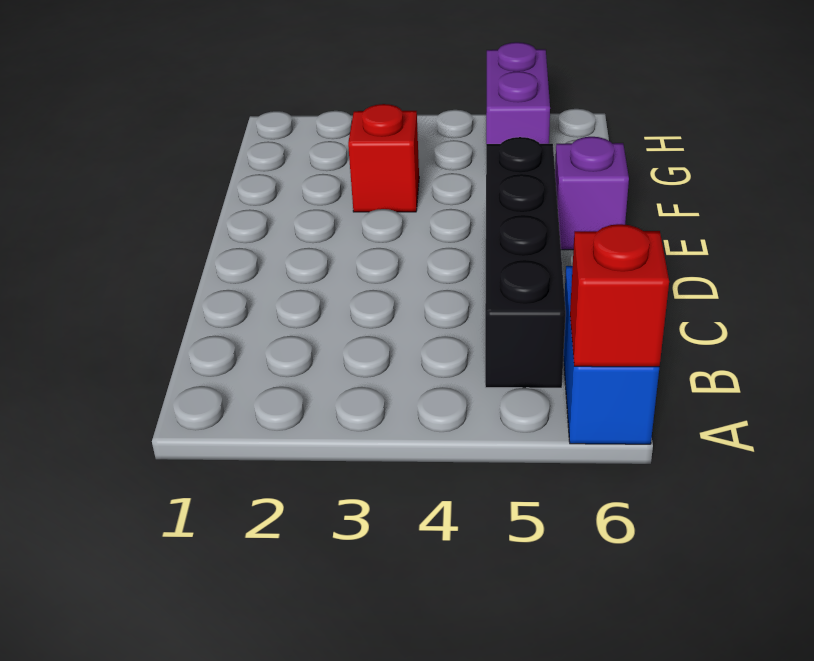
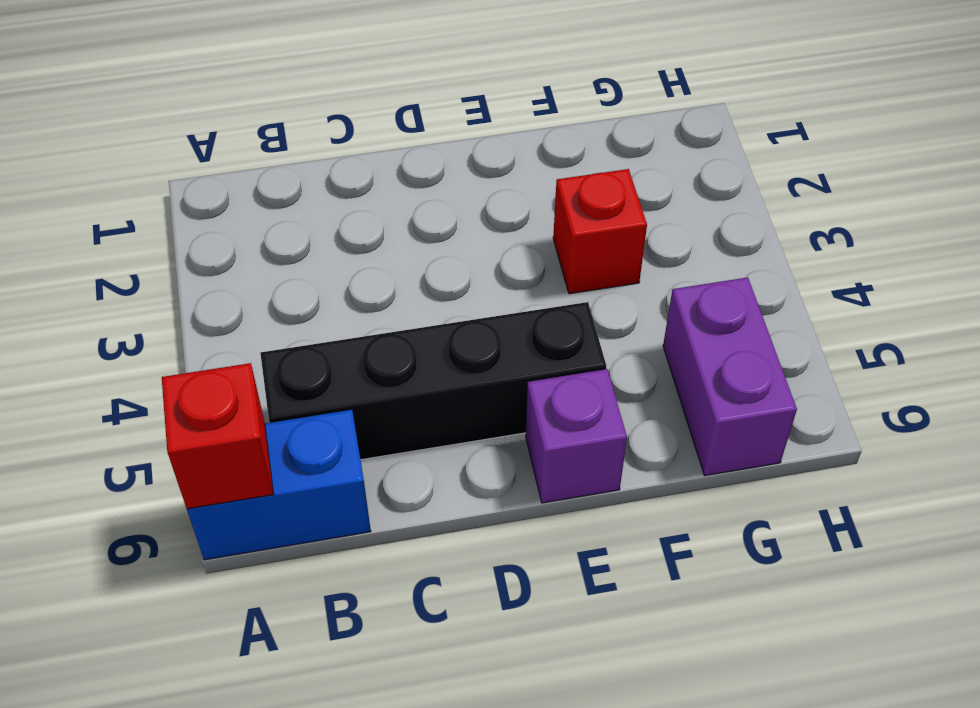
purple 1x2 brick [486,42,550,144] -> purple 1x2 brick turned to [663,277,797,476]

